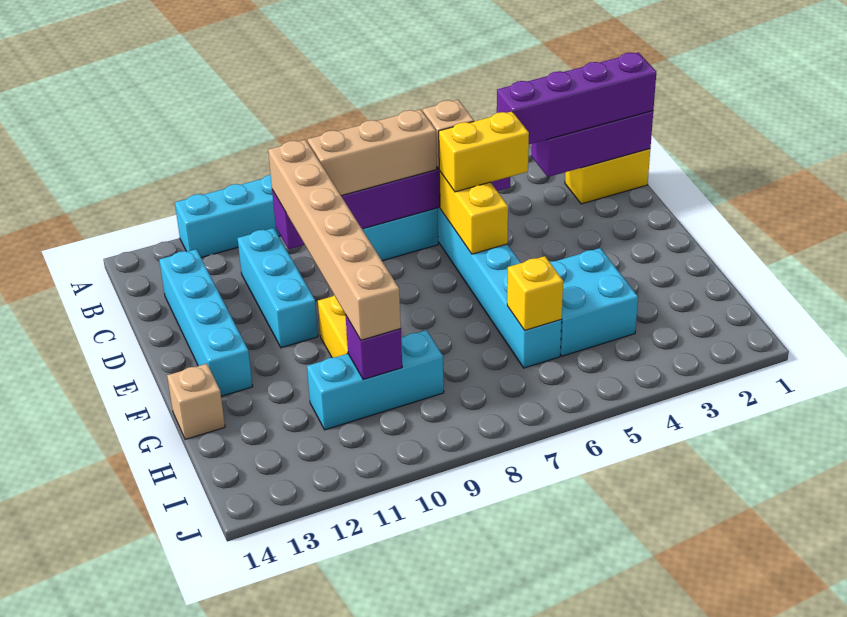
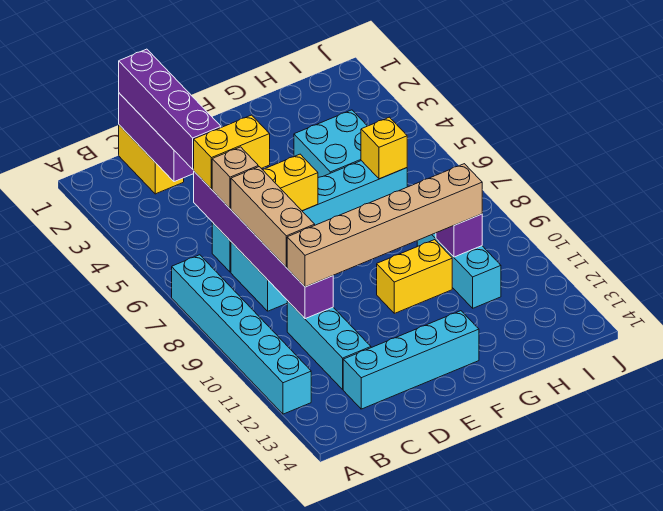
cyan 1x3 brick [237,228,318,348] -> cyan 1x3 brick turned to [287,301,371,389]
yellow 1x2 brick [439,111,529,192] -> yellow 1x2 brick turned to [194,115,270,189]
tan 1x1 brick [167,364,225,440] -> none

